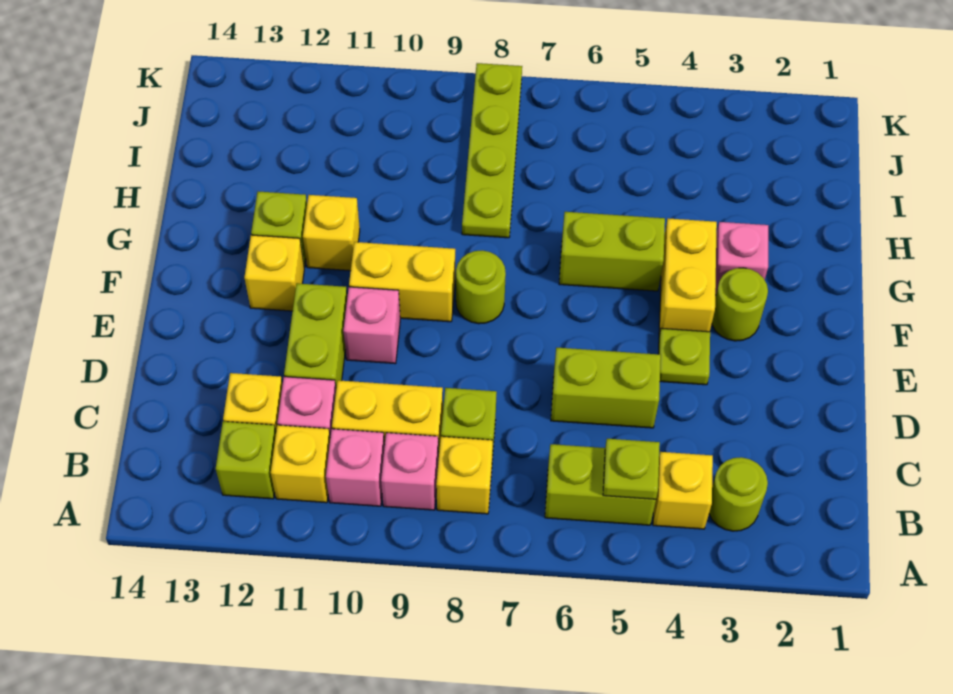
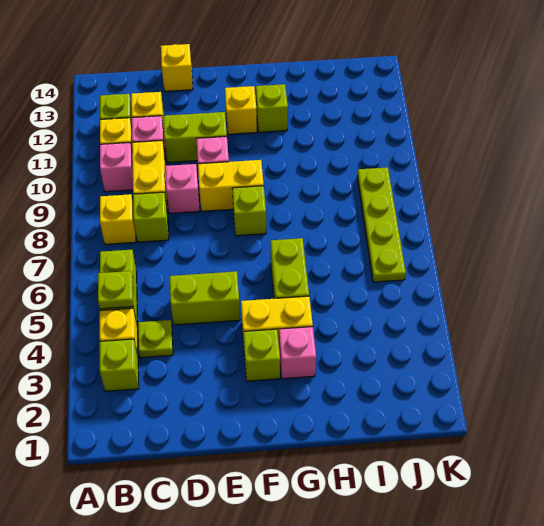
lime 1x1 round brick [709,457,768,531] -> lime 1x1 brick [100,339,139,391]
pink 1x1 brick [381,433,439,510] -> pink 1x1 brick moved to [165,164,200,213]
lime 1x2 brick [551,348,661,428] -> lime 1x2 brick turned to [170,271,240,325]
lime 1x1 plate [658,328,710,385] -> lime 1x1 plate moved to [138,320,173,358]
lime 1x1 round brick [712,268,768,341] -> lime 1x1 brick [243,329,280,381]
lime 1x1 round brick [456,250,506,324] -> lime 1x1 brick [232,186,266,236]
yellow 1x2 brick [349,242,455,322] -> yellow 1x2 brick turned to [198,160,264,211]
yellow 1x1 brick [303,195,360,271] -> yellow 1x1 brick moved to [161,44,193,91]
lime 1x4 plate [462,63,522,238] -> lime 1x4 plate turned to [357,167,406,282]

